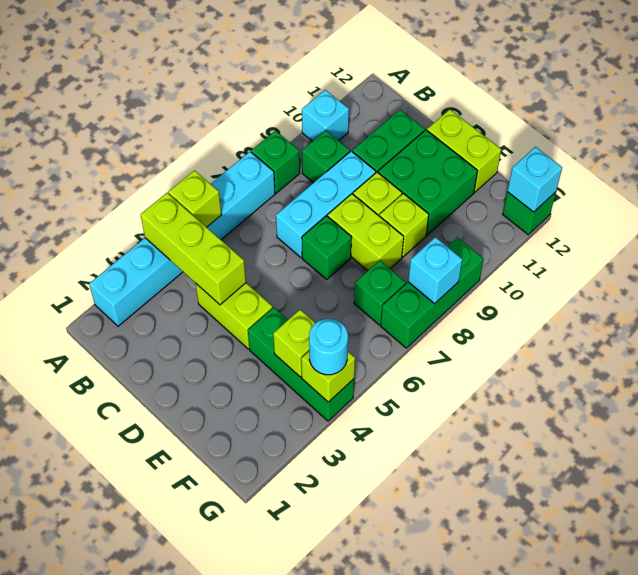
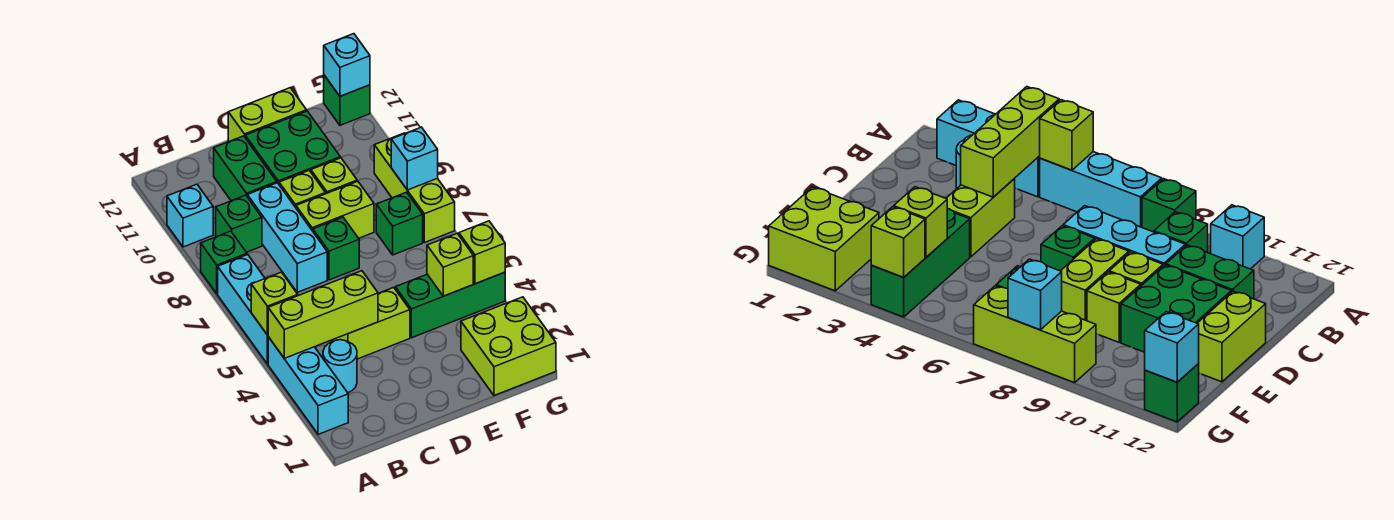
none -> lime 2x2 brick [461,297,556,396]
cyan 1x1 round brick [309,319,348,375] -> cyan 1x1 round brick moved to [323,340,357,393]
green 1x3 brick [381,237,484,348] -> lime 1x3 brick [374,133,455,243]

